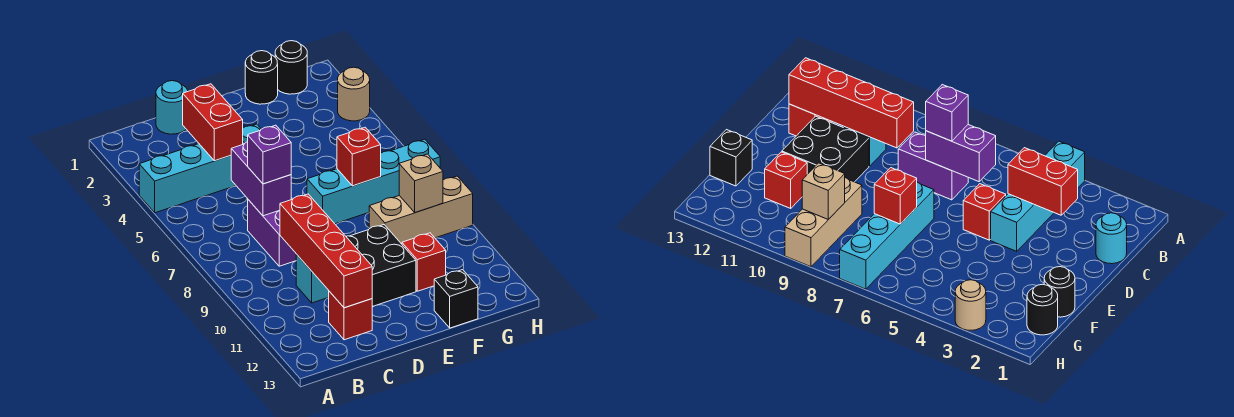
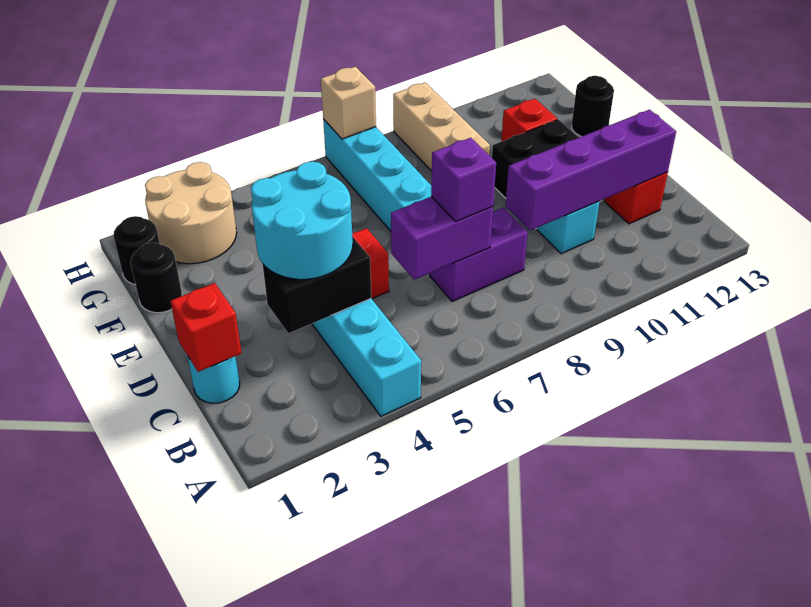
red 1x2 brick [183,84,243,161] -> black 1x2 brick [263,236,371,333]
none -> cyan 2x2 round brick [251,161,353,279]
red 1x4 brick [280,194,372,308] -> purple 1x4 brick [505,110,676,230]
red 1x1 brick [337,127,381,186] -> red 1x1 brick moved to [170,283,242,372]
black 1x1 brick [434,270,478,328] -> black 1x1 round brick [572,76,614,137]
tan 1x1 brick [399,154,443,213] -> tan 1x1 brick moved to [321,67,376,139]
tan 1x1 round brick [338,67,370,121] -> tan 2x2 round brick [145,162,237,264]

